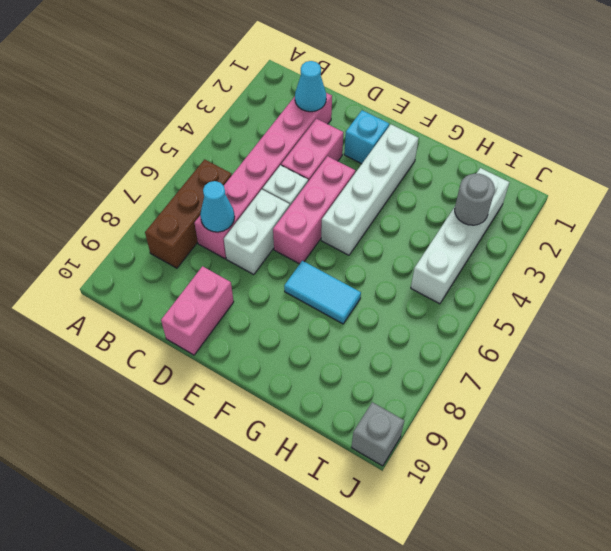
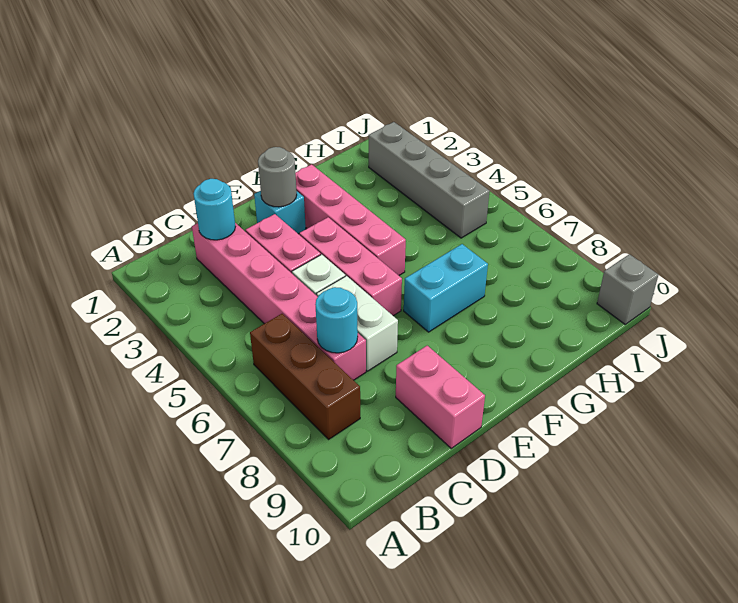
cyan 1x1 cone [295,61,326,112] -> cyan 1x1 round brick [193,179,235,240]
cyan 1x1 cone [200,181,235,232] -> cyan 1x1 round brick [315,287,358,353]
white 1x4 brick [321,124,419,255] -> pink 1x4 brick [295,164,406,275]
cyan 1x2 tile [284,261,361,324] -> cyan 1x2 brick [404,244,488,332]
white 1x4 brick [411,168,509,304] -> grey 1x4 brick [369,122,490,238]
grey 1x1 round brick [455,174,495,225] -> grey 1x1 round brick moved to [258,147,297,207]

